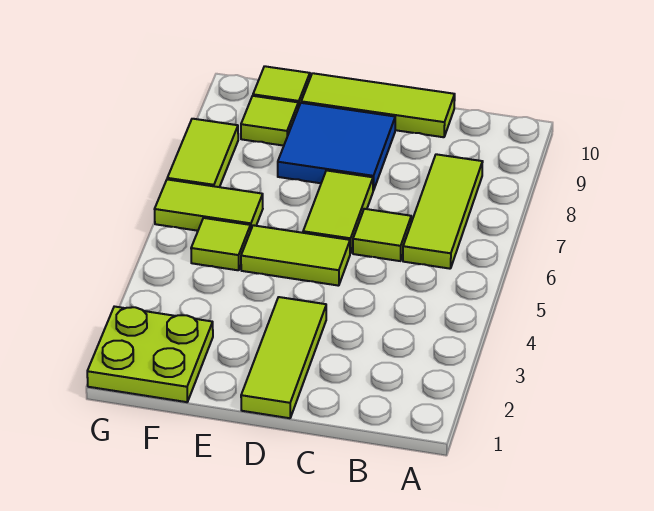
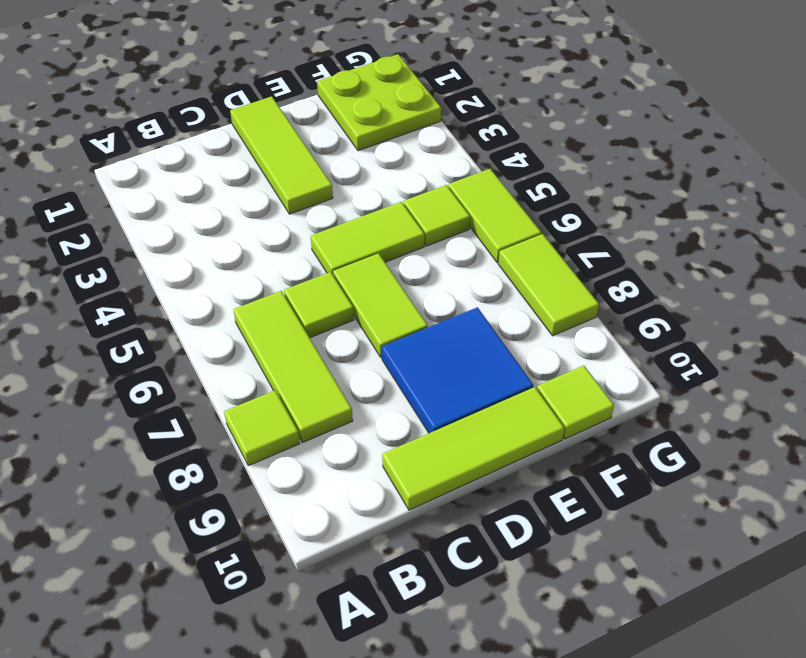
lime 1x2 tile [155,179,263,231] -> lime 1x2 tile turned to [448,169,541,263]
lime 1x1 tile [241,96,298,146] -> lime 1x1 tile moved to [224,391,300,466]

